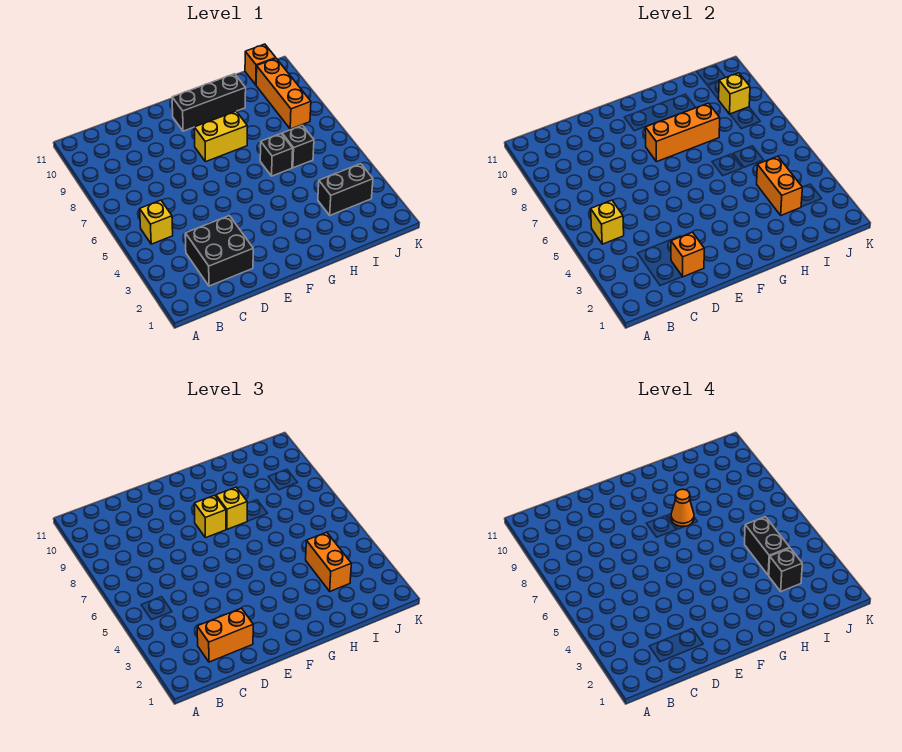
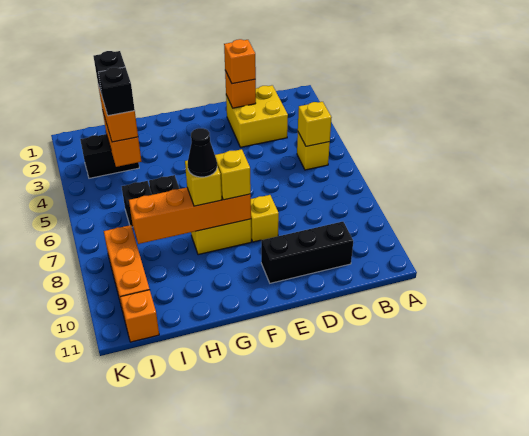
black 2x2 brick [185,215,253,286] -> yellow 2x2 brick [226,85,288,147]
orange 1x2 brick [197,608,253,662] -> orange 1x1 brick [224,39,256,84]
orange 1x3 brick [645,103,720,162] -> orange 1x4 brick [129,188,251,244]
black 1x3 brick [172,74,246,131] -> black 1x3 brick moved to [261,222,353,283]
orange 1x1 cone [671,489,694,527] -> black 1x1 cone [188,128,217,177]
black 1x2 brick [745,517,790,575] -> black 1x1 brick [98,67,135,116]
yellow 1x1 brick [718,73,750,114] -> yellow 1x1 brick moved to [251,195,279,242]

